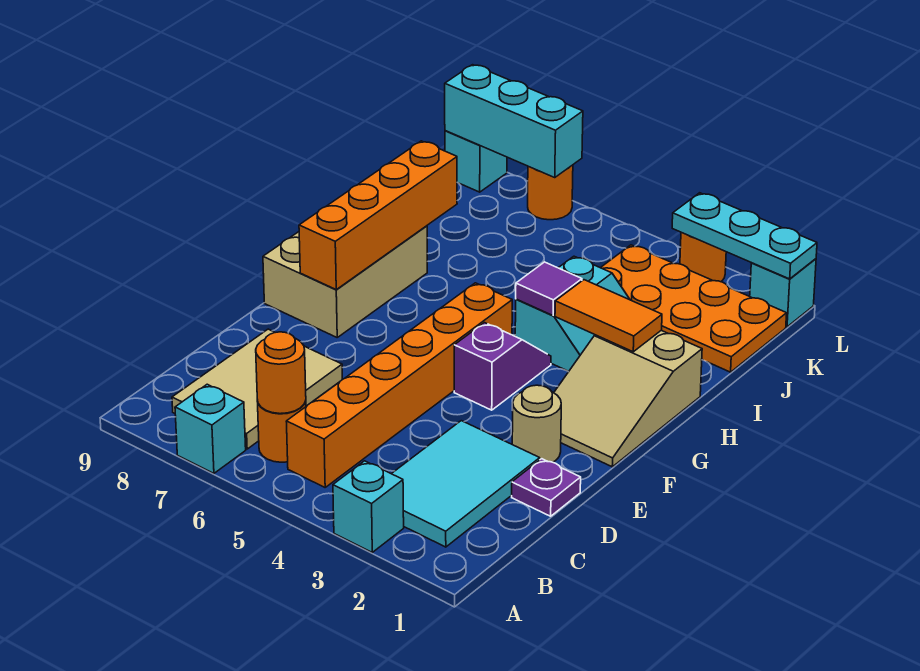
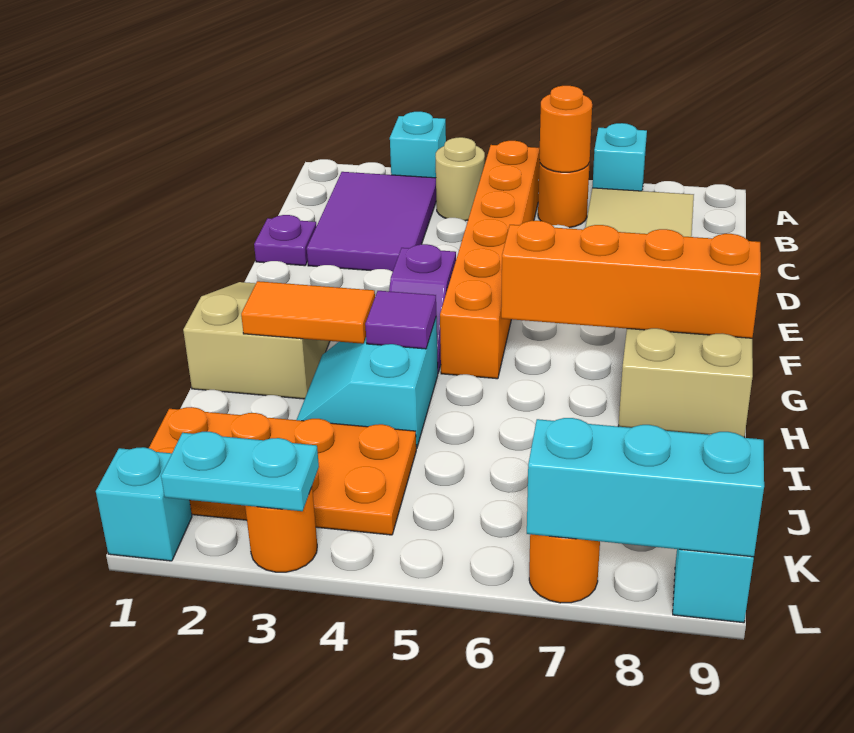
cyan 2x3 tile [392,421,540,547] -> purple 2x3 tile [307,172,436,271]
tan 1x1 round brick [512,385,561,462] -> tan 1x1 round brick moved to [435,137,485,221]
orange 1x4 brick [299,141,457,289] -> orange 1x4 brick turned to [501,221,761,338]
cyan 1x3 plate [672,193,817,279] -> cyan 1x2 plate [161,432,319,511]

